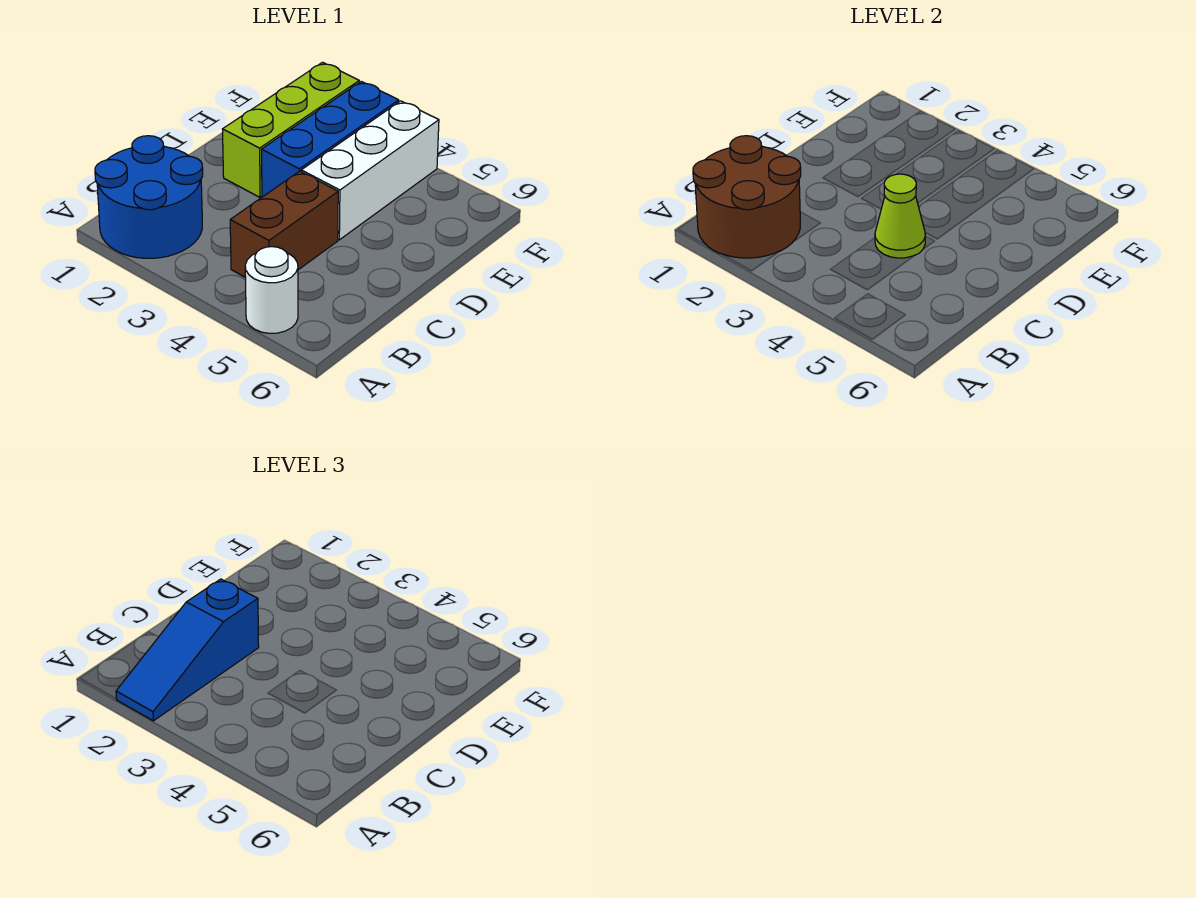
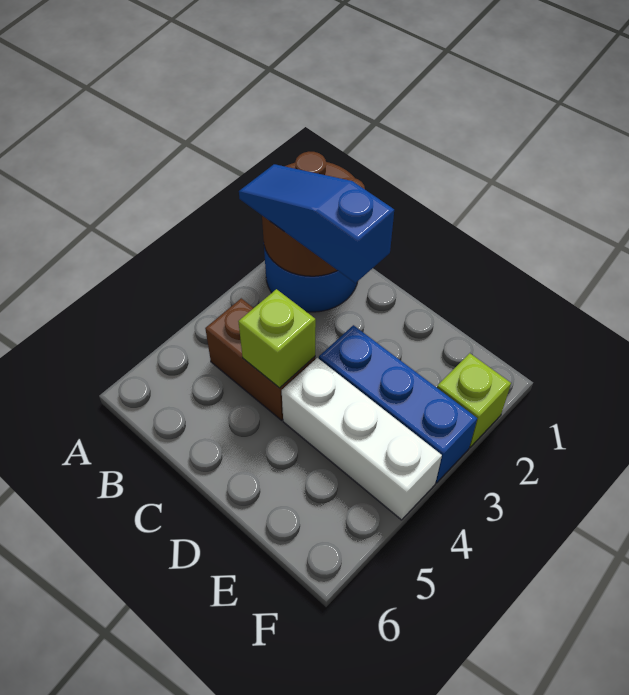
white 1x1 round brick [245,247,298,333] -> none
lime 1x1 cone [875,174,925,258] -> lime 1x1 brick [238,289,316,388]
lime 1x3 brick [223,62,359,197] -> lime 1x1 brick [437,353,511,447]

